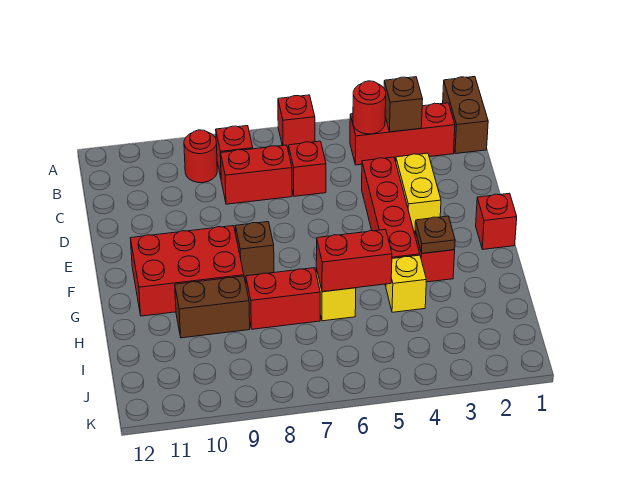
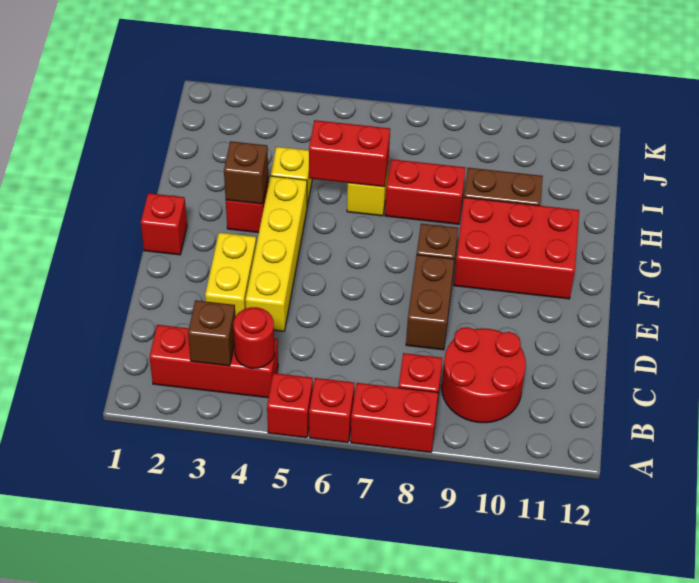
brown 1x2 brick [443,77,488,154] -> brown 1x2 brick moved to [406,255,454,350]
red 1x1 round brick [184,130,217,183] -> red 2x2 round brick [442,327,526,423]
red 1x1 brick [289,141,326,196] -> red 1x1 brick moved to [267,373,313,438]
red 1x2 brick [221,145,292,204] -> red 1x2 brick moved to [351,383,438,452]
red 1x4 brick [362,157,420,286] -> yellow 1x4 brick [246,176,307,331]
brown 1x1 plate [415,216,455,253] -> brown 1x1 brick [224,141,268,204]

